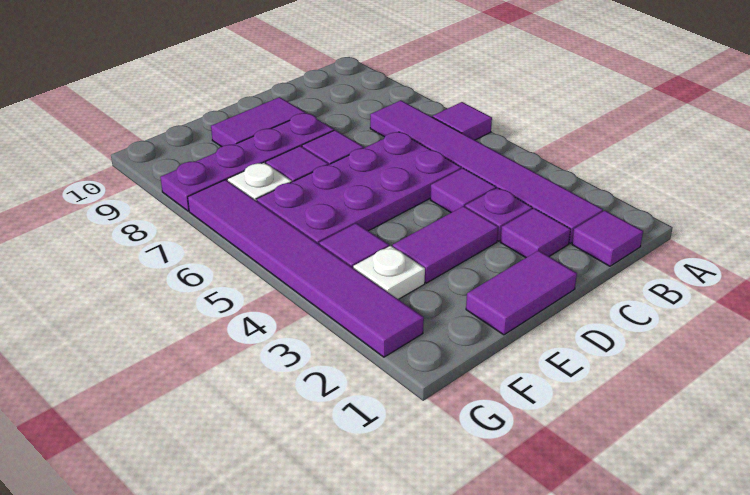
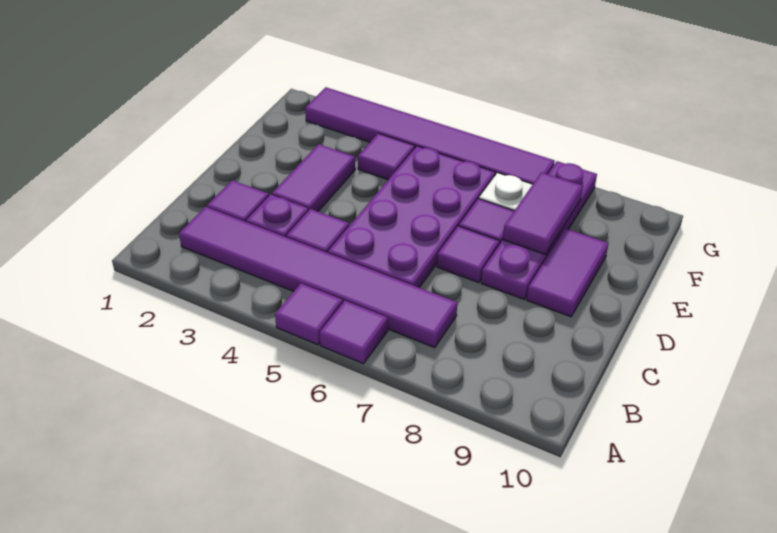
purple 1x1 tile [572,211,643,266] -> purple 1x1 tile moved to [275,283,343,345]
purple 1x2 tile [466,250,577,335] -> purple 1x2 tile moved to [503,172,583,255]
white 1x1 plate [353,246,425,299] -> none

